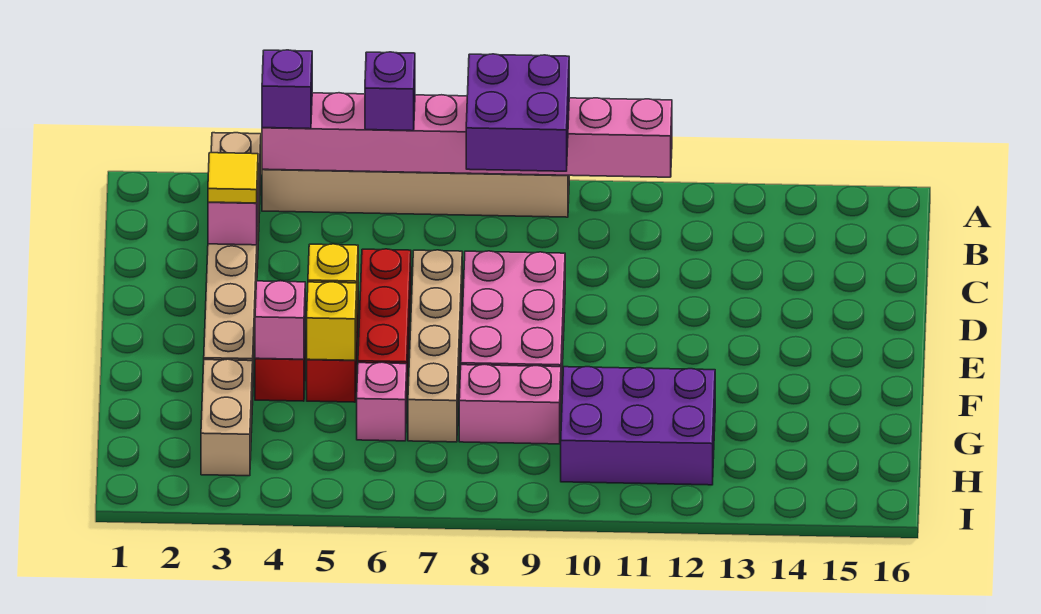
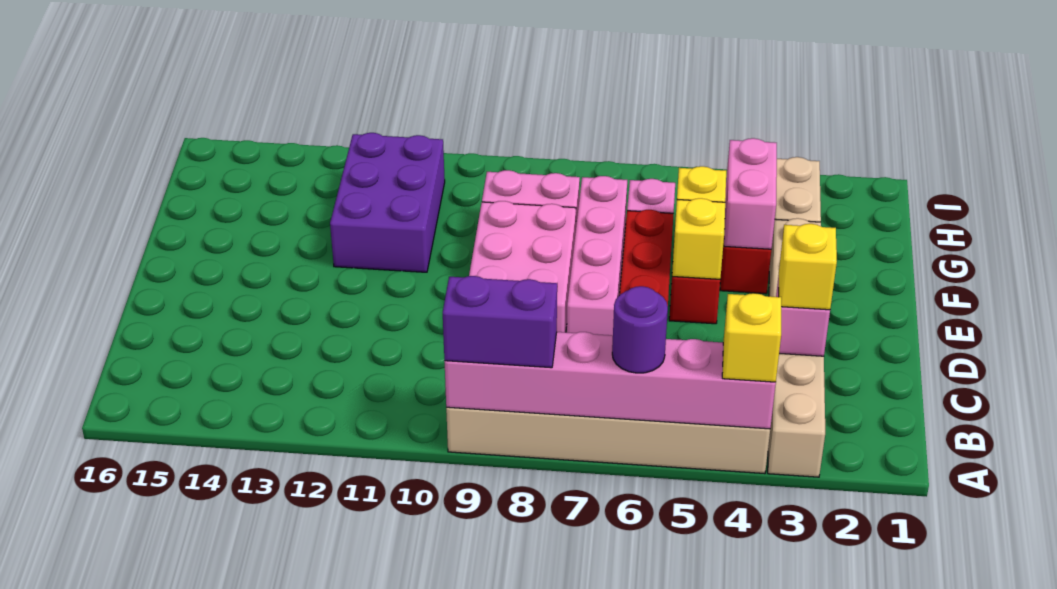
pink 1x8 brick [262,93,672,177] -> pink 1x6 brick [444,332,776,429]
purple 1x1 brick [262,50,312,129] -> yellow 1x1 brick [722,293,781,382]
purple 1x1 brick [365,52,415,131] -> purple 1x1 round brick [612,286,668,373]
purple 2x2 brick [466,54,569,171] -> purple 1x2 brick [443,276,557,368]
yellow 1x1 tile [208,153,258,203] -> yellow 1x1 brick [779,224,837,310]
tan 1x4 brick [408,250,462,442] -> pink 1x4 brick [567,176,627,335]
pink 1x1 brick [255,281,305,359] -> pink 1x2 brick [724,138,777,249]
purple 2x3 brick [561,367,715,485] -> purple 2x3 brick turned to [330,133,445,272]

